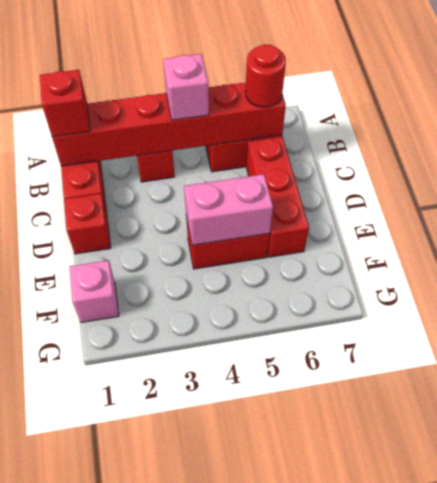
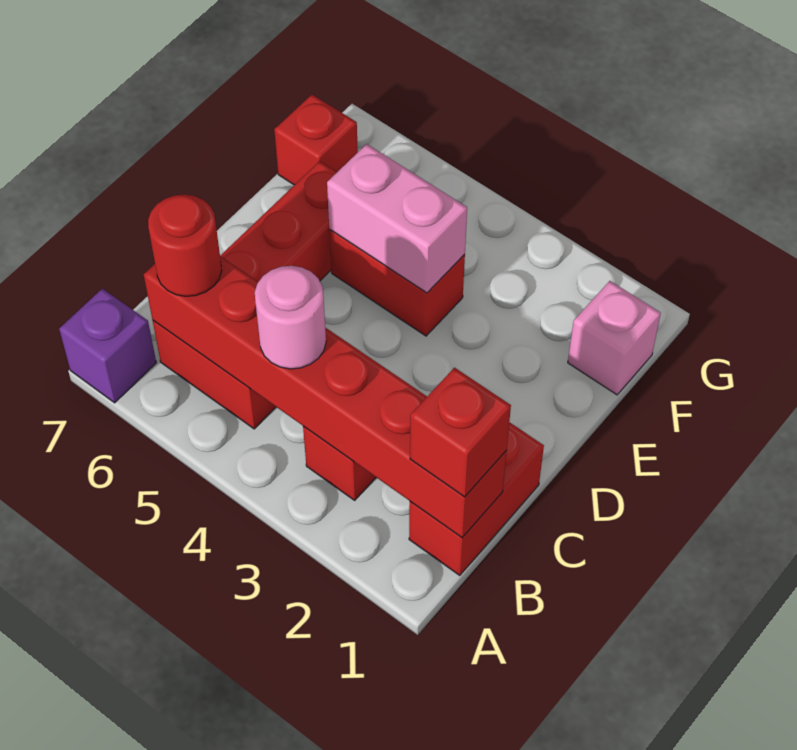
none -> purple 1x1 brick [59,289,156,403]
pink 1x1 brick [163,54,209,120] -> pink 1x1 round brick [255,266,326,369]
red 1x1 brick [64,194,111,254] -> red 1x1 brick moved to [274,94,358,185]

